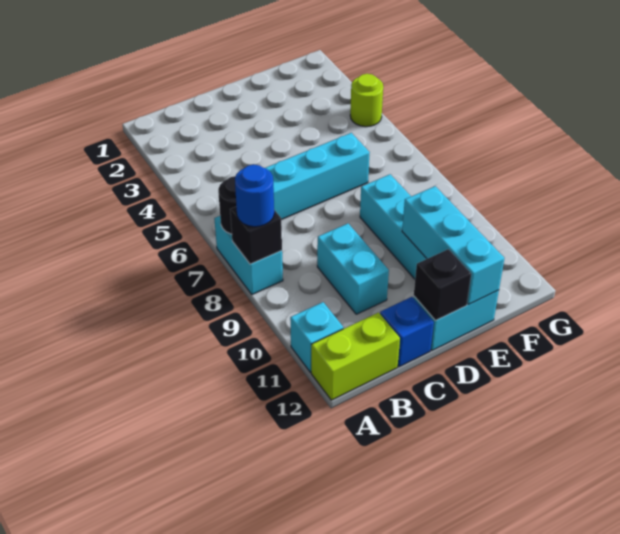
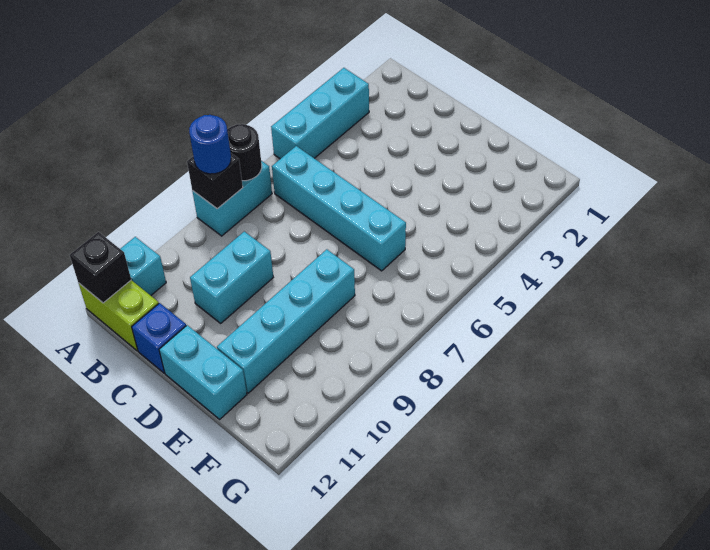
black 1x1 brick [414,249,471,321] -> black 1x1 brick moved to [70,232,131,303]
cyan 1x3 brick [402,186,504,304] -> cyan 1x3 brick moved to [271,68,369,159]
lime 1x1 round brick [350,74,383,127] -> none

